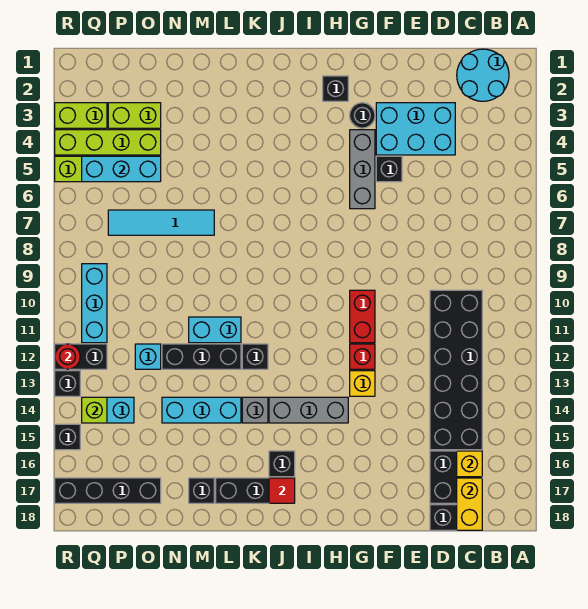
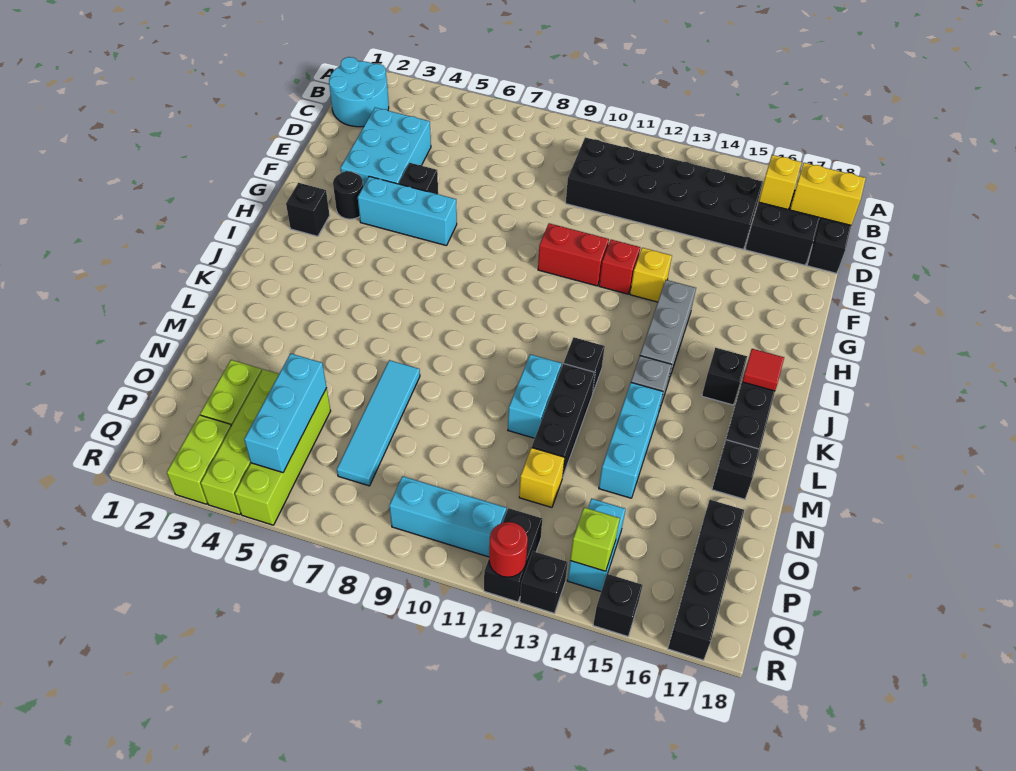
grey 1x3 brick [350,130,375,209] -> cyan 1x3 brick [358,176,457,246]
cyan 1x1 brick [135,344,161,369] -> yellow 1x1 brick [519,448,565,507]

